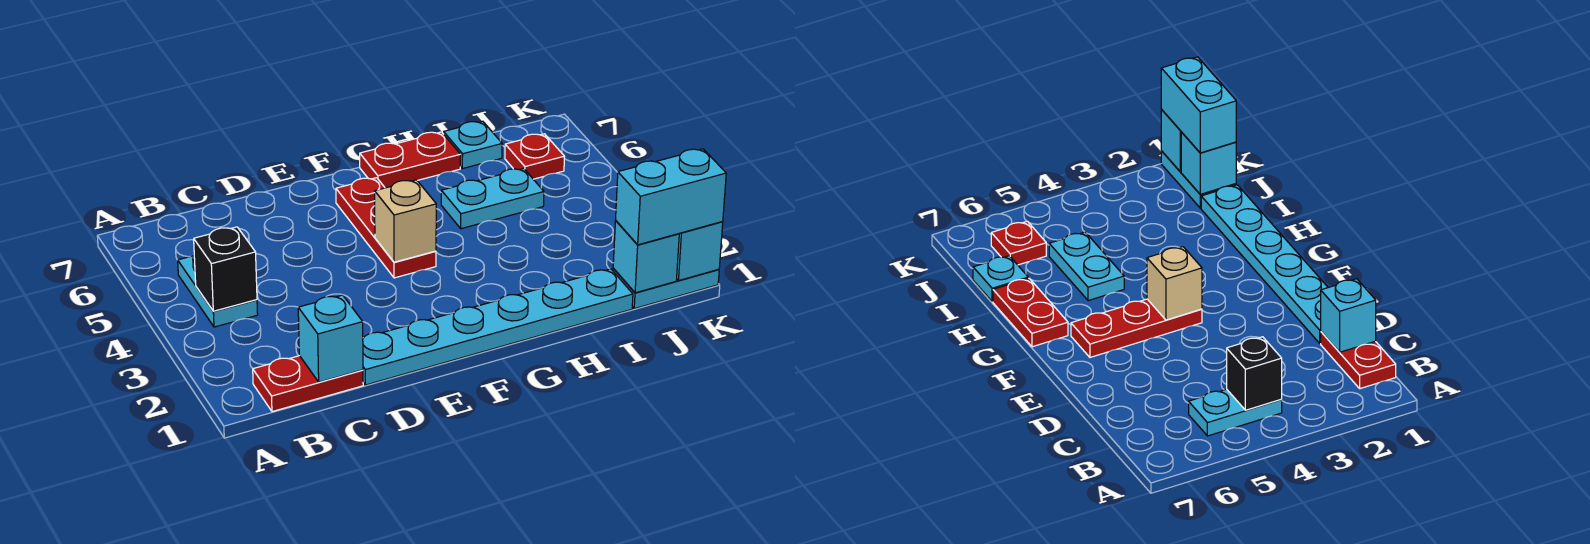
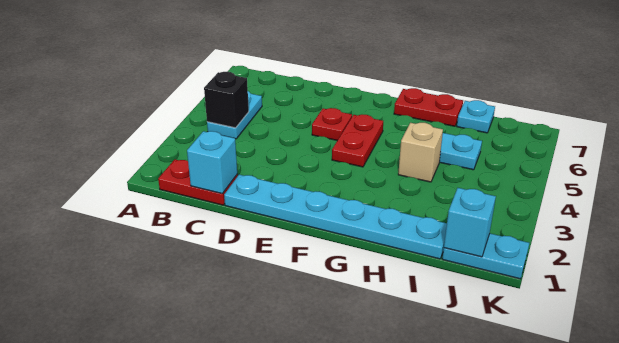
red 1x3 plate [336,178,436,278] -> red 1x2 plate [332,115,383,167]
tan 1x1 brick [375,180,436,262] -> tan 1x1 brick moved to [398,123,443,182]
cyan 1x2 brick [616,149,726,245] -> none
red 1x1 plate [505,134,565,179] -> red 1x1 plate moved to [312,108,352,140]
cyan 1x1 brick [677,222,723,280] -> none

